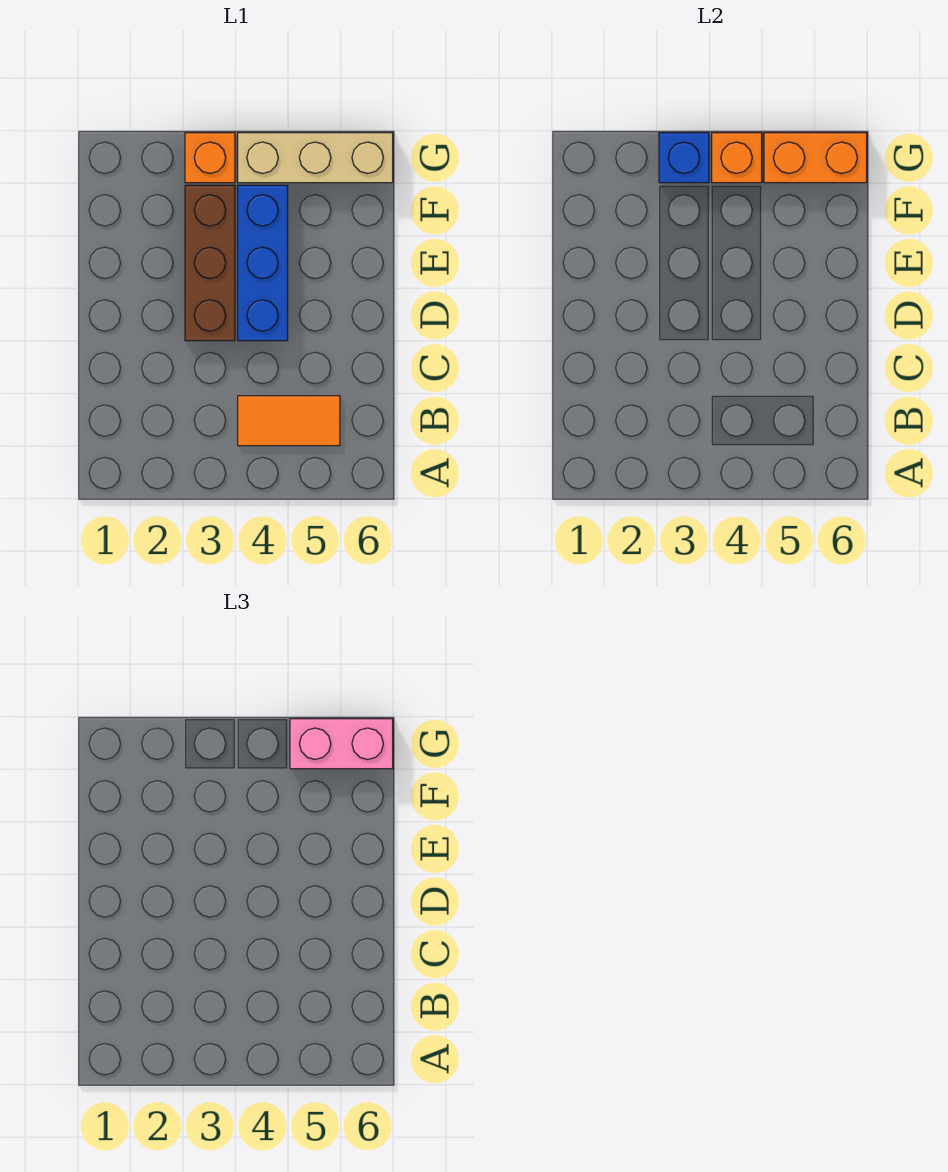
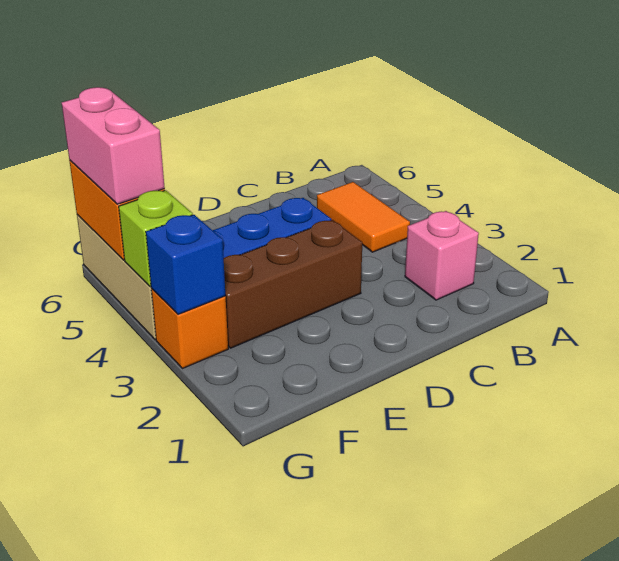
none -> pink 1x1 brick [405,211,479,300]
orange 1x1 brick [712,133,762,183] -> lime 1x1 brick [119,190,193,286]

